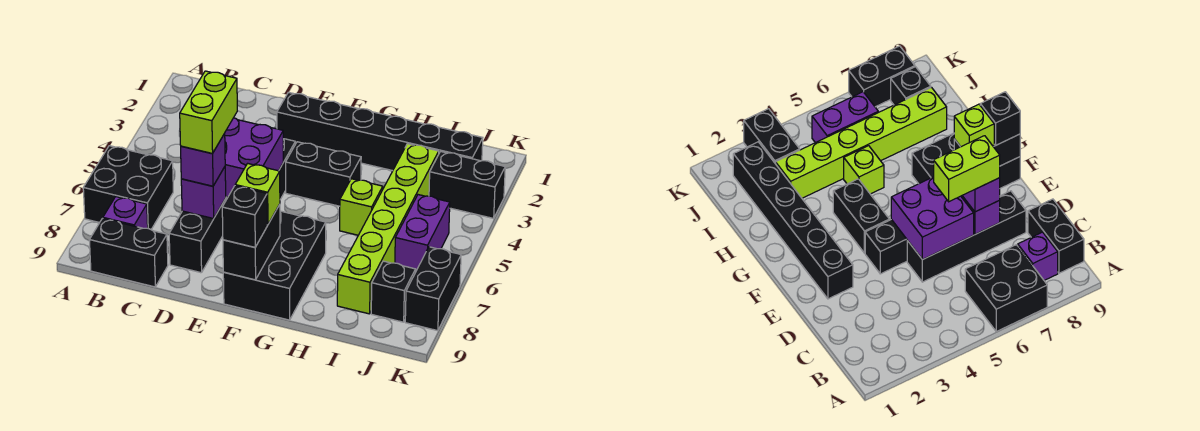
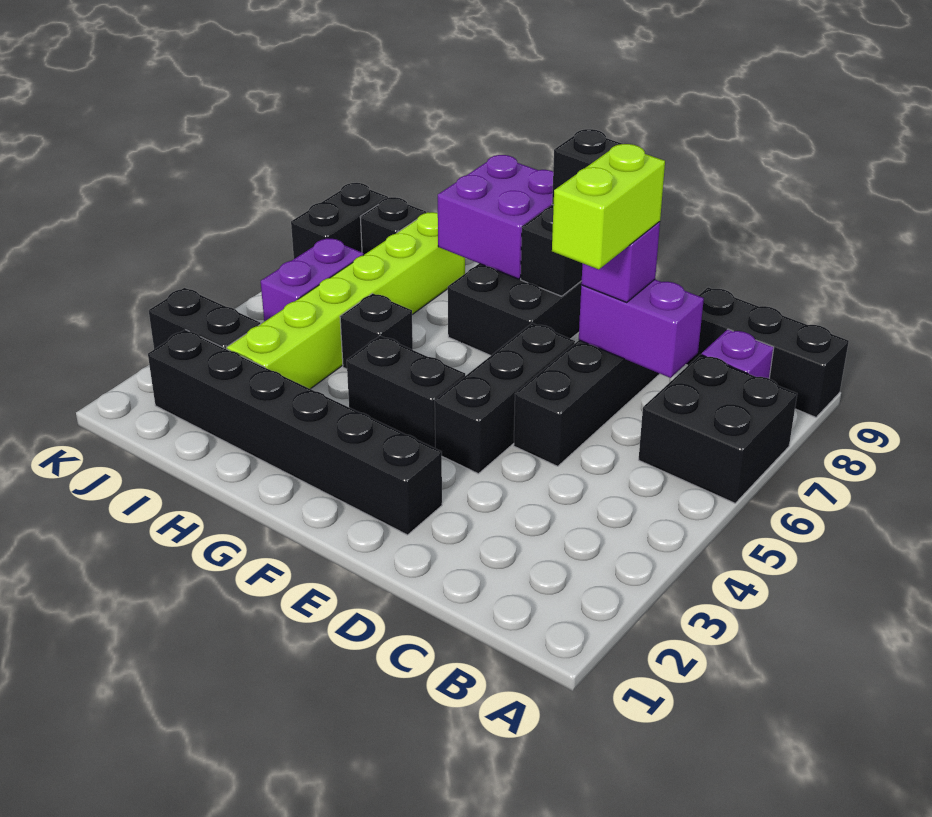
black 1x2 brick [89,219,168,287] -> black 1x3 brick [686,287,849,417]
purple 2x2 brick [224,118,283,197] -> purple 2x2 brick moved to [438,155,553,279]
purple 1x1 brick [181,167,226,219] -> purple 1x2 brick [579,280,704,378]
lime 1x1 brick [235,163,280,225] -> none
lime 1x1 brick [340,179,383,235] -> black 1x1 brick [340,293,413,369]

